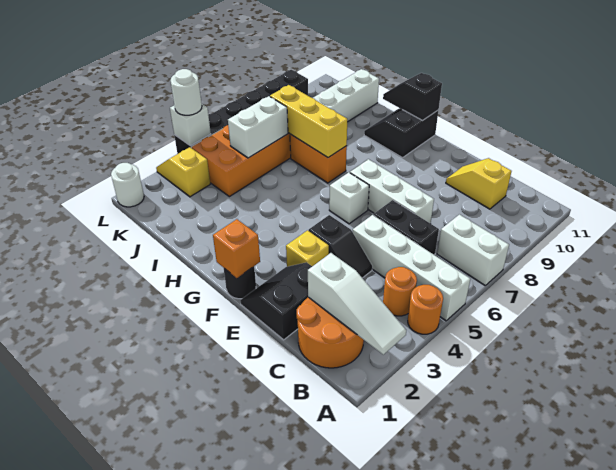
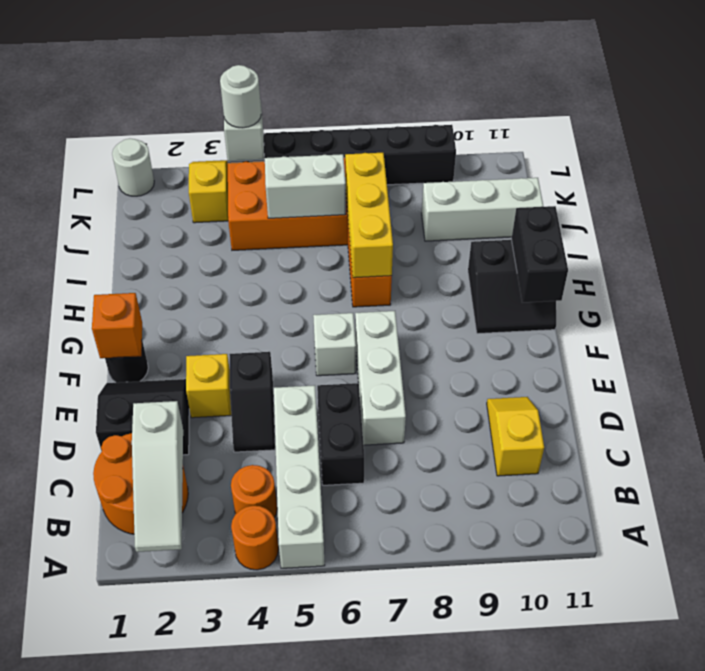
white 1x2 brick [437,214,509,285] -> none
black 2x2 slope [364,108,439,158] -> black 2x2 slope turned to [468,240,556,334]
black 1x2 slope [383,73,442,120] -> black 1x2 brick [511,206,568,303]

